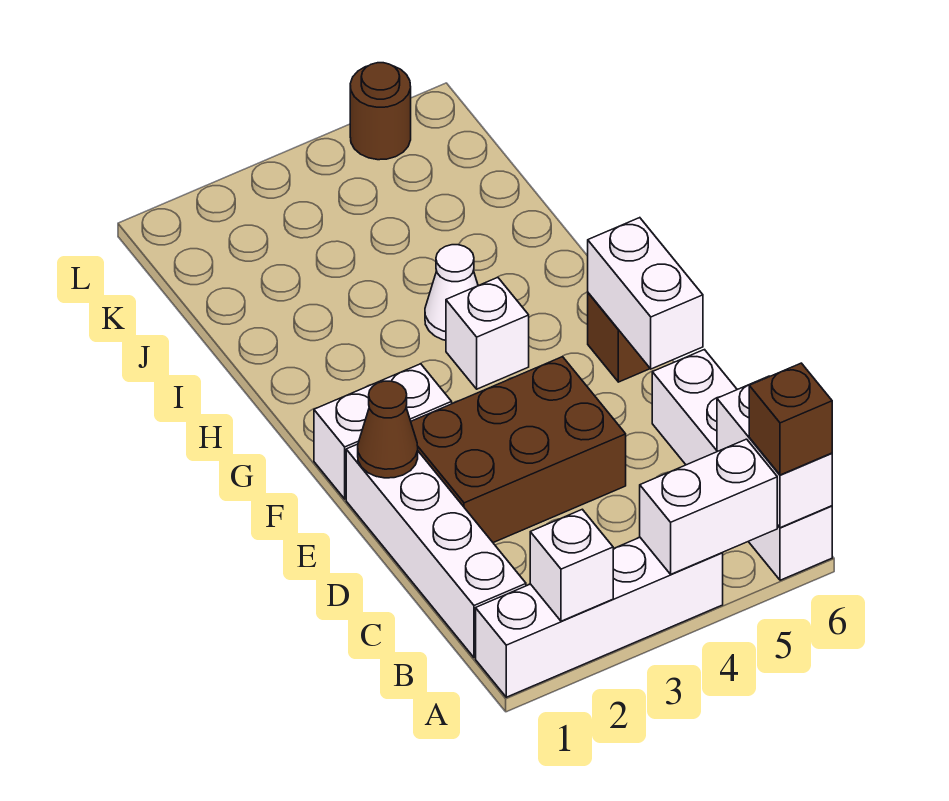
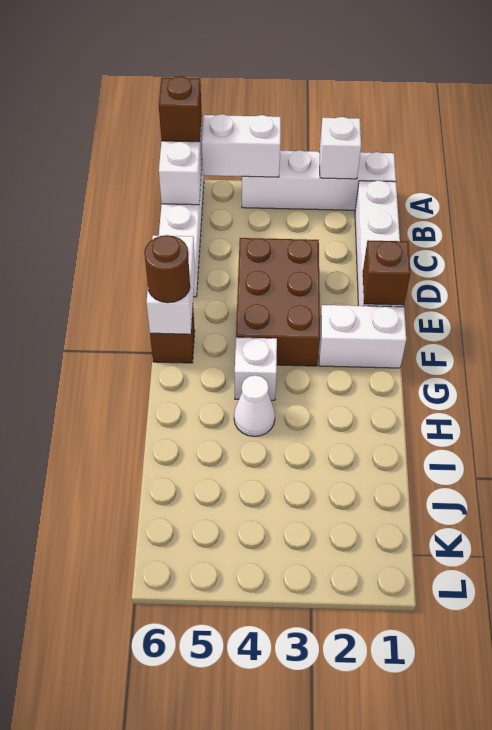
brown 2x3 brick [411,357,626,543] -> brown 2x3 brick turned to [236,238,320,366]
brown 1x1 cone [358,381,418,478] -> brown 1x1 brick [363,240,411,305]
brown 1x1 round brick [350,63,411,160] -> brown 1x1 round brick moved to [144,235,190,303]

